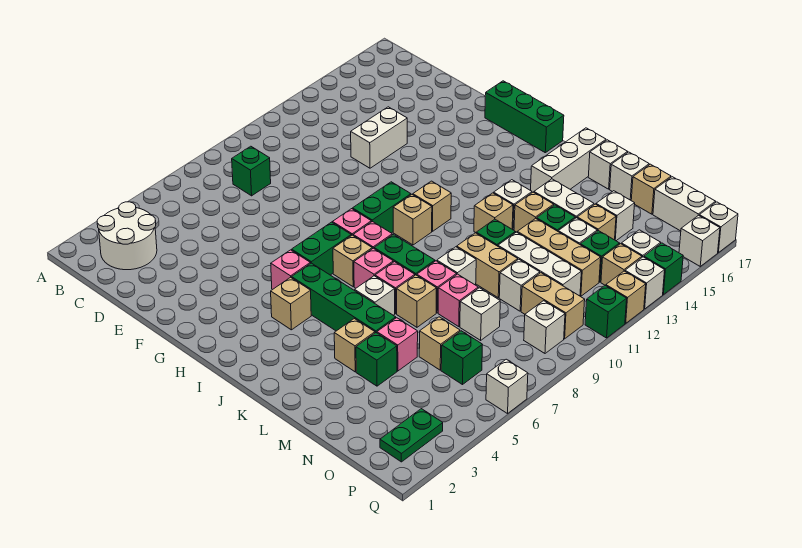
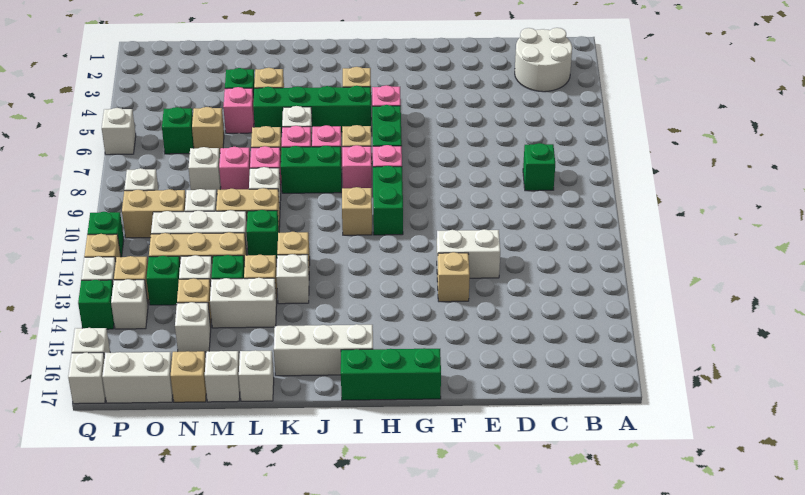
white 1x2 brick [351,107,407,168] -> white 1x2 brick turned to [437,229,500,278]
tan 1x1 brick [413,181,451,231] -> tan 1x1 brick moved to [437,252,470,302]
white 1x3 brick [531,128,606,193] -> white 1x3 brick turned to [274,324,373,376]
green 1x2 plate [380,409,443,462] -> none

